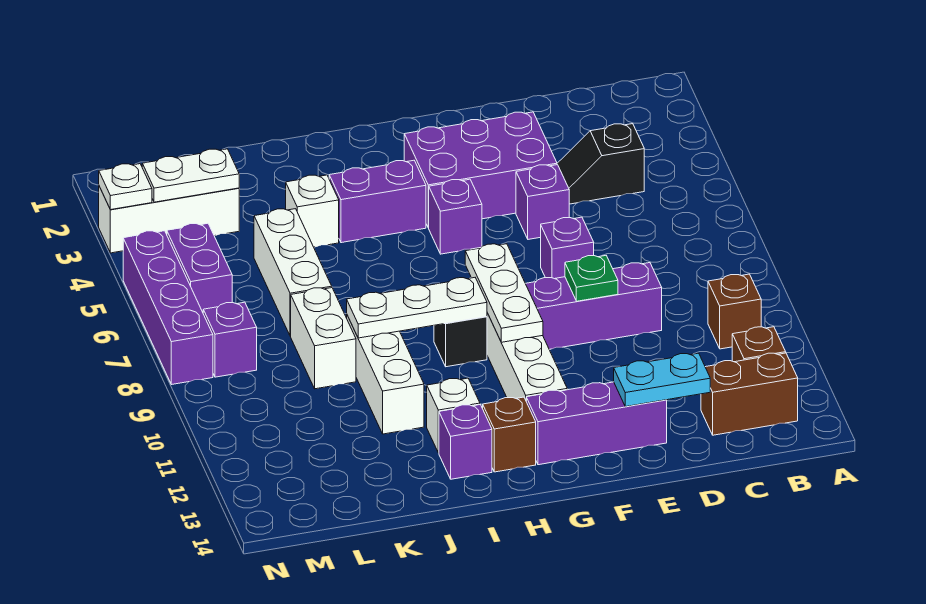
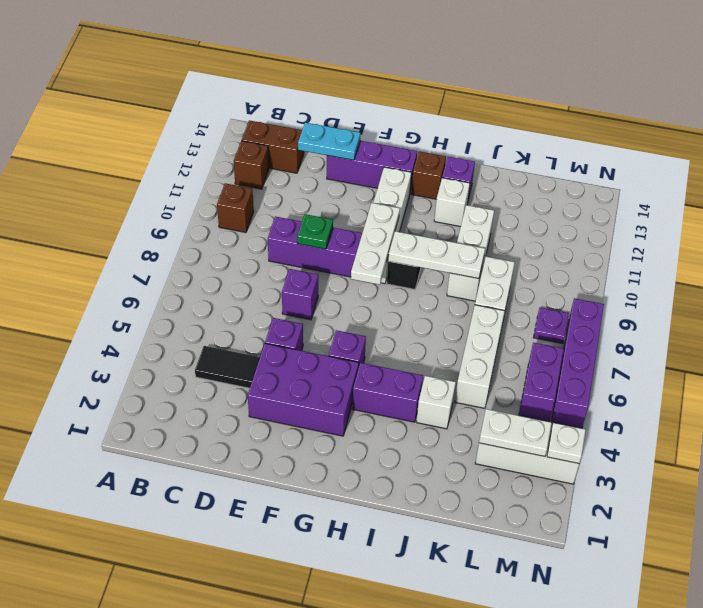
black 1x2 slope [557,124,644,204] -> black 1x2 tile [195,346,260,388]
purple 1x1 brick [203,302,257,377] -> purple 1x1 plate [533,308,569,344]

